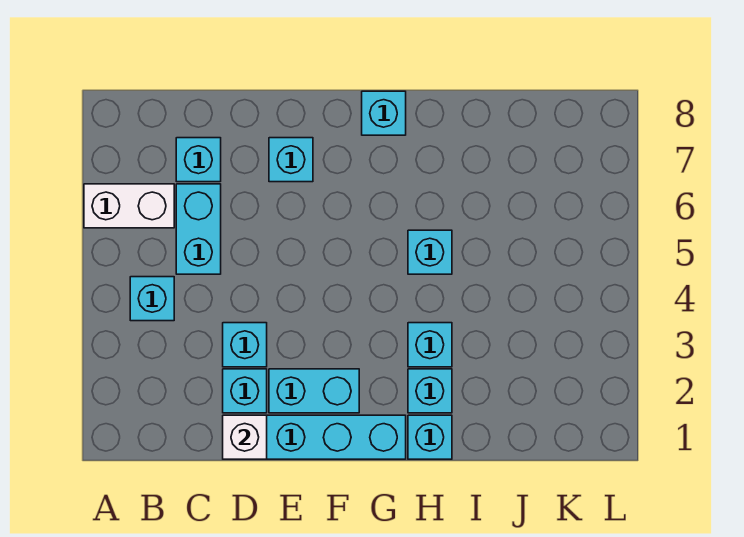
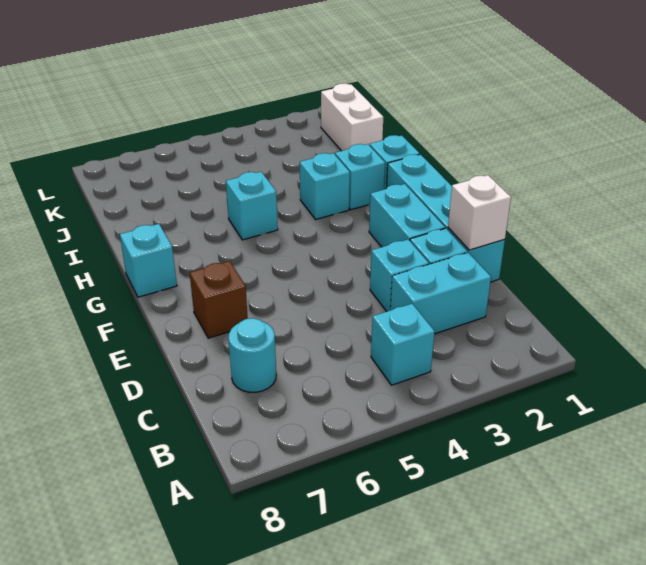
white 1x2 brick [84,184,174,228] -> white 1x2 brick moved to [321,83,383,151]
cyan 1x2 brick [176,184,221,274] -> cyan 1x2 brick moved to [390,252,491,334]
cyan 1x1 brick [176,138,221,182] -> cyan 1x1 round brick [228,318,276,392]
cyan 1x1 brick [269,138,313,182] -> brown 1x1 brick [190,261,248,338]

